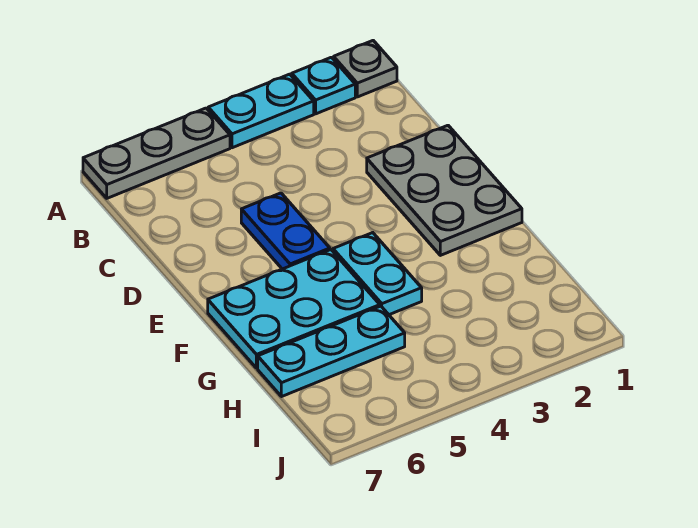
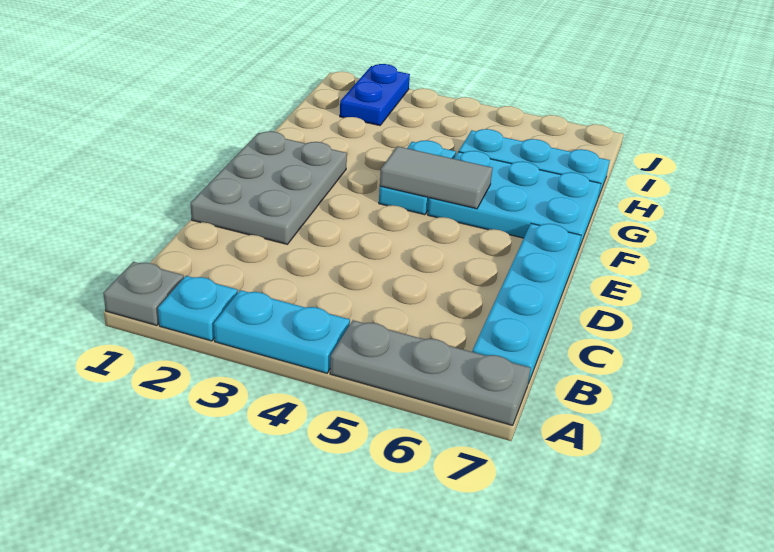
none -> cyan 1x4 plate [472,224,581,383]
blue 1x2 plate [241,193,330,269] -> blue 1x2 plate moved to [340,64,410,126]
none -> grey 1x2 tile [380,146,493,209]

